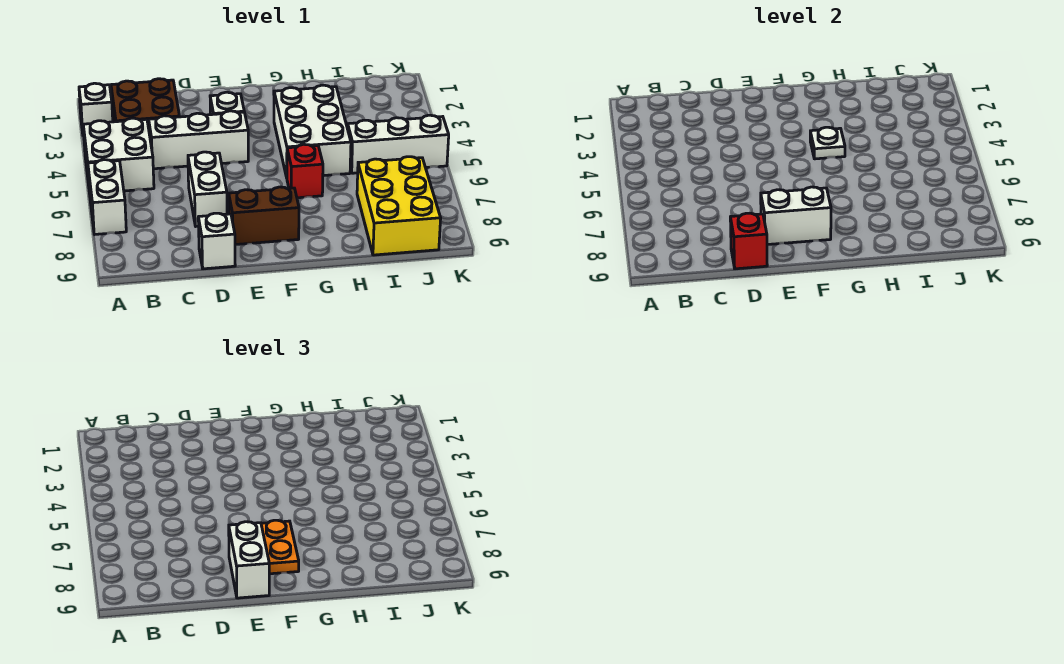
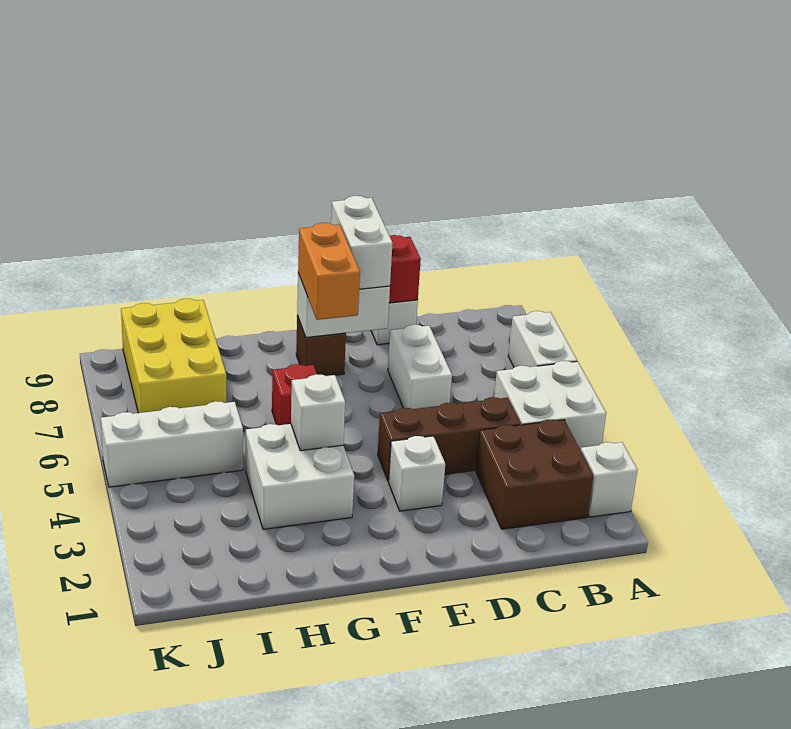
white 1x3 brick [149,111,248,169] -> brown 1x3 brick [378,397,521,482]
brown 1x2 brick [229,187,299,245] -> brown 1x1 brick [296,315,346,376]
orange 1x2 plate [261,520,299,574] -> orange 1x2 brick [298,223,360,320]
white 2x3 brick [274,85,351,177] -> white 2x2 brick [246,424,354,529]
white 1x1 plate [810,127,845,159] -> white 1x1 brick [291,374,345,451]

